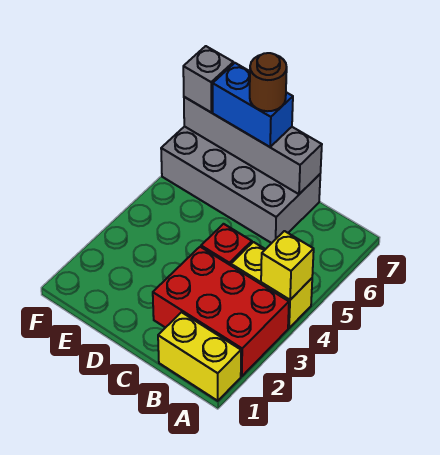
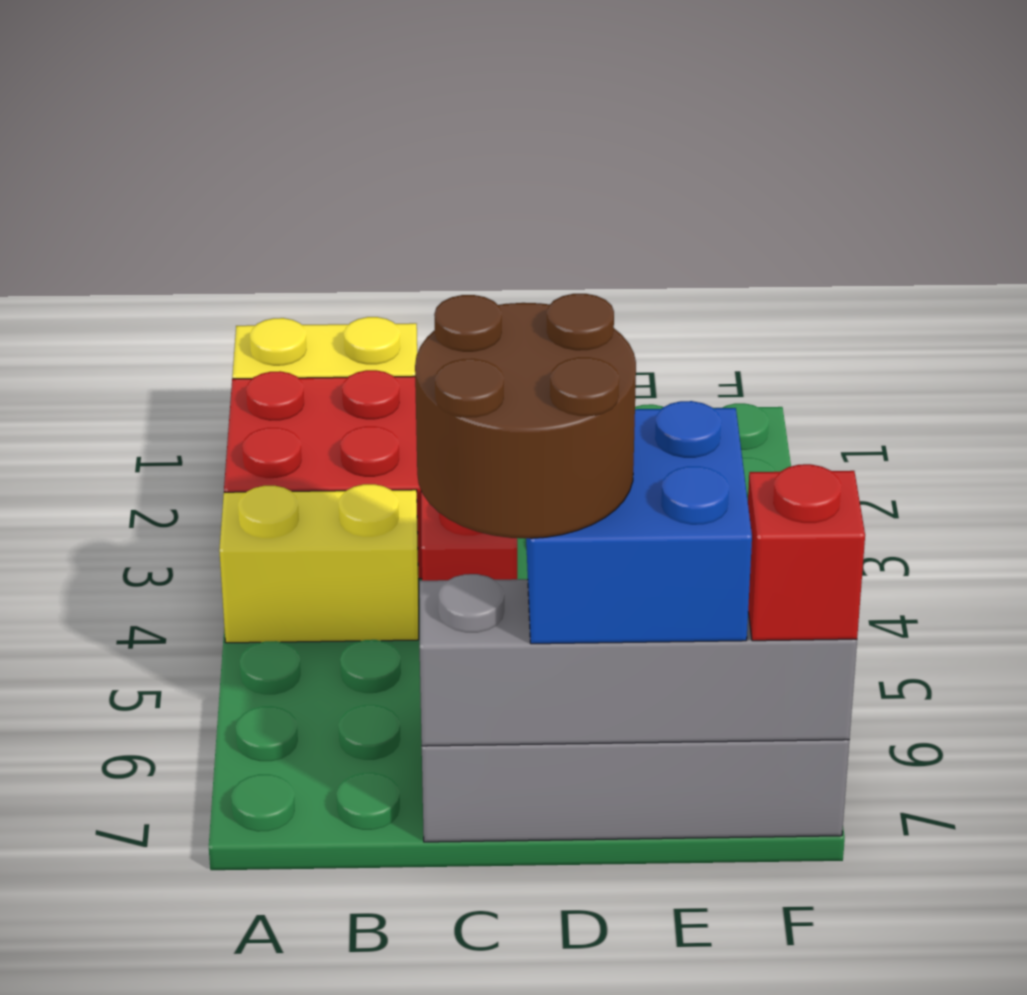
yellow 1x1 brick [261,231,314,300] -> none
blue 1x2 brick [213,63,293,147] -> blue 2x2 brick [526,401,752,644]
brown 1x1 round brick [250,53,287,111] -> brown 2x2 round brick [415,294,636,538]
grey 1x1 brick [183,46,233,112] -> red 1x1 brick [748,464,865,641]

